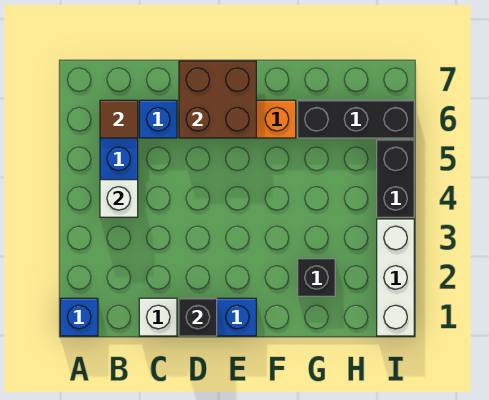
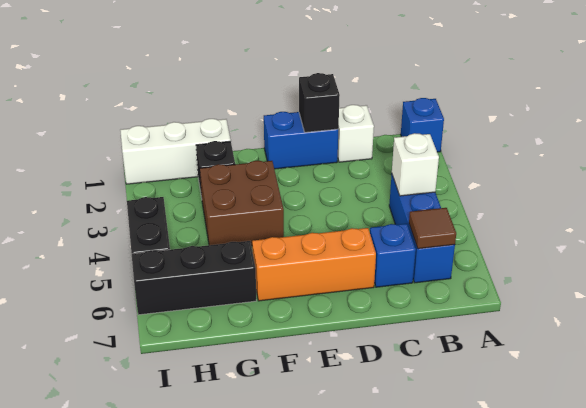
brown 2x2 brick [179,61,256,138] -> brown 2x2 brick moved to [200,161,284,246]
white 1x3 brick [377,219,414,336] -> white 1x3 brick turned to [120,119,231,184]

